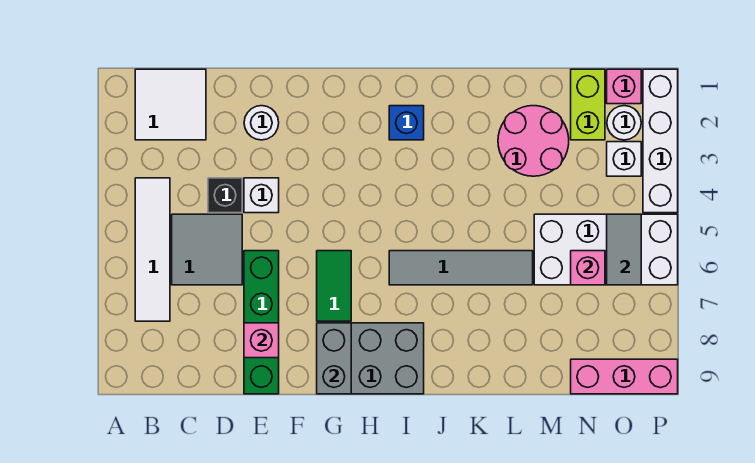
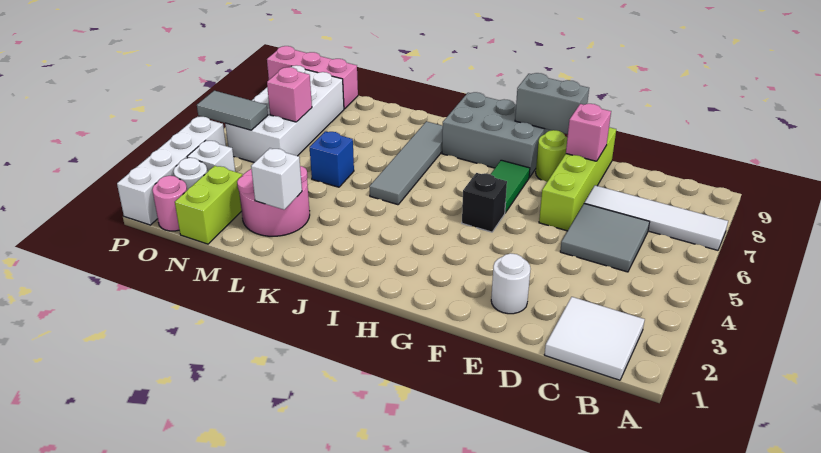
white 1x4 tile [135,178,170,321] -> white 1x4 tile turned to [584,185,728,250]
black 1x1 brick [208,178,242,213] -> black 1x1 brick moved to [462,173,507,232]
white 1x1 brick [244,178,279,213] -> white 1x1 brick moved to [251,148,302,210]
green 1x4 brick [244,251,279,394] -> lime 1x4 brick [539,127,616,231]
none -> lime 1x1 round brick [536,130,567,182]
grey 1x2 brick [317,323,351,394] -> grey 1x2 brick turned to [515,73,589,134]
blue 1x1 brick [389,106,424,140] -> blue 1x1 brick moved to [310,131,354,187]
grey 1x4 tile [389,251,533,285] -> grey 1x4 tile turned to [370,121,443,205]
white 2x4 brick [534,214,678,285] -> white 2x4 brick turned to [225,65,344,162]
pink 1x1 brick [607,69,641,104] -> pink 1x1 round brick [152,176,187,231]
grey 1x2 tile [607,214,641,285] -> grey 1x2 tile turned to [197,91,268,130]

